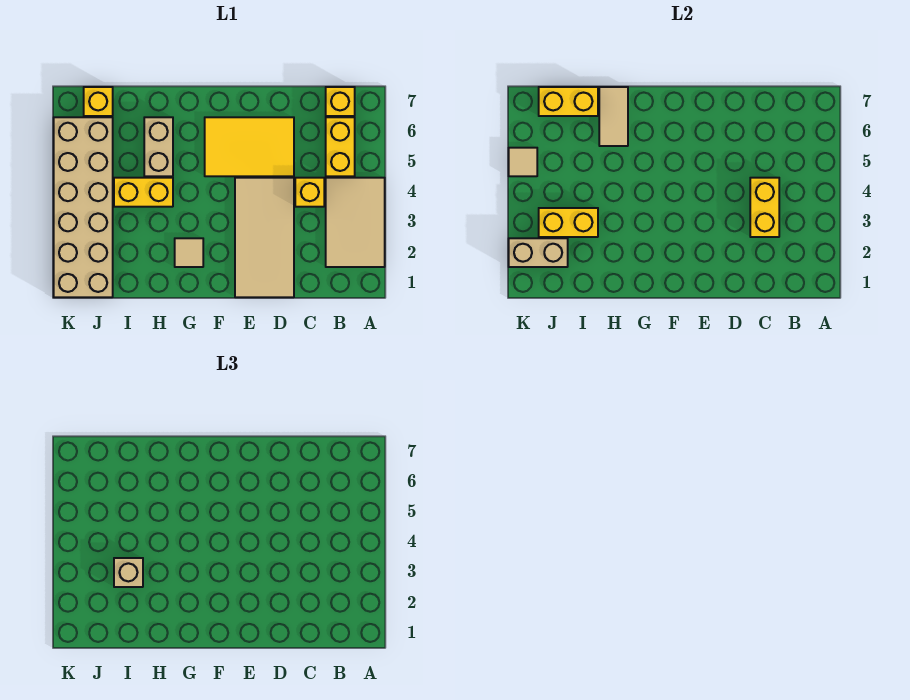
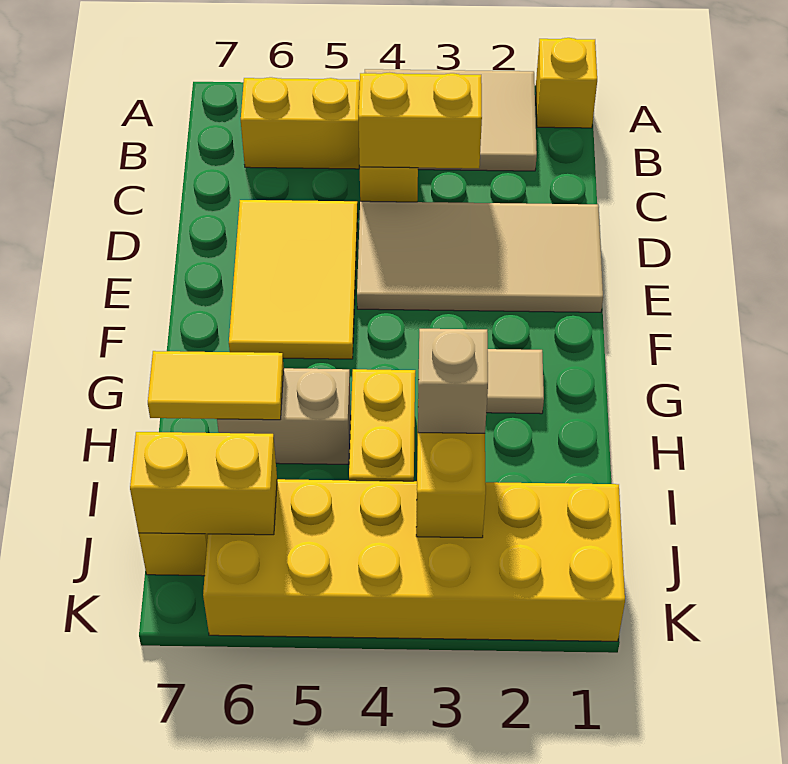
yellow 1x1 brick [326,87,355,116] -> yellow 1x1 brick moved to [536,38,597,128]
tan 1x2 tile [599,87,628,146] -> yellow 1x2 tile [148,351,284,420]
yellow 1x2 brick [539,87,598,116] -> yellow 1x2 brick turned to [130,432,277,535]
tan 2x6 brick [54,117,113,297] -> yellow 2x6 brick [203,479,625,641]
tan 1x2 brick [509,238,568,267] -> none
tan 1x1 tile [509,148,537,176] -> none

